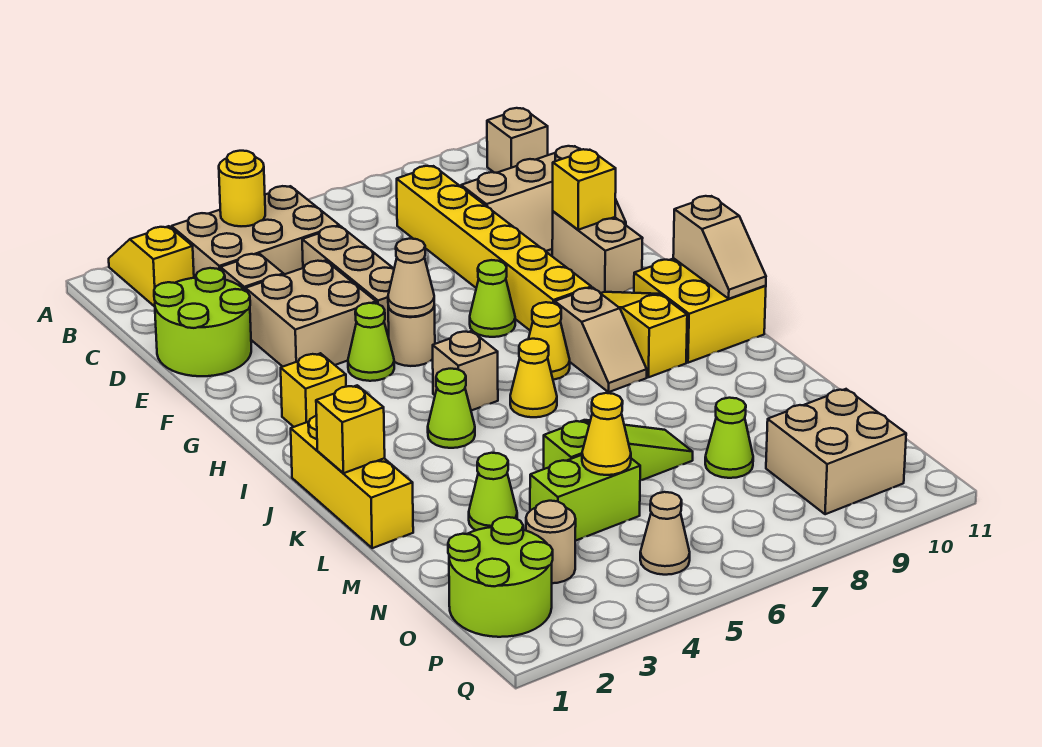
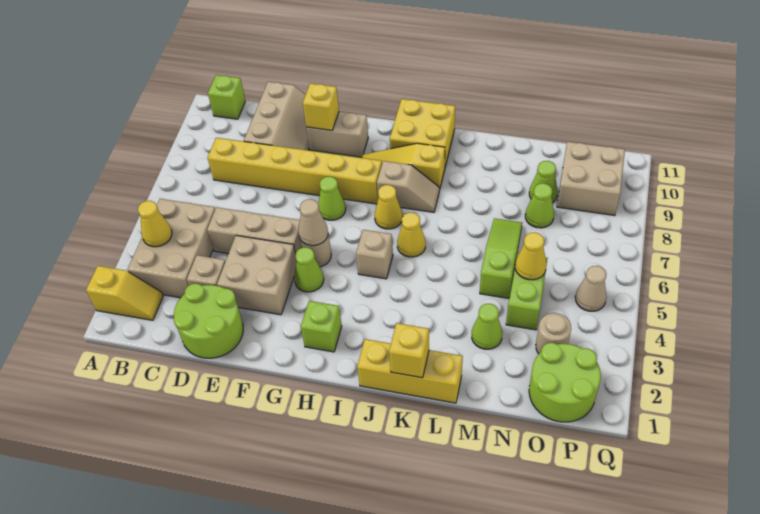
yellow 1x2 slope [109,226,194,307] -> yellow 1x2 slope turned to [86,266,163,320]
yellow 1x1 round brick [219,151,265,226] -> yellow 1x1 cone [138,201,172,247]
tan 1x1 brick [487,108,548,173] -> lime 1x1 brick [208,75,245,119]
yellow 1x1 brick [281,353,346,427] -> lime 1x1 brick [301,301,342,352]
tan 1x2 slope [673,196,766,299] -> none
lime 1x1 cone [428,369,475,448] -> lime 1x1 cone moved to [529,161,558,203]

